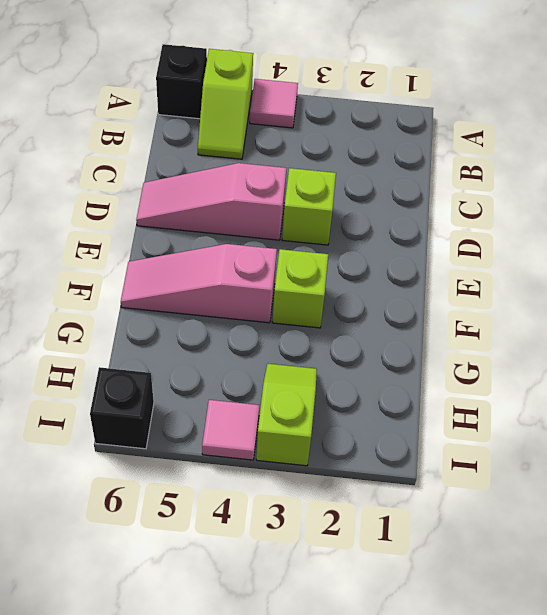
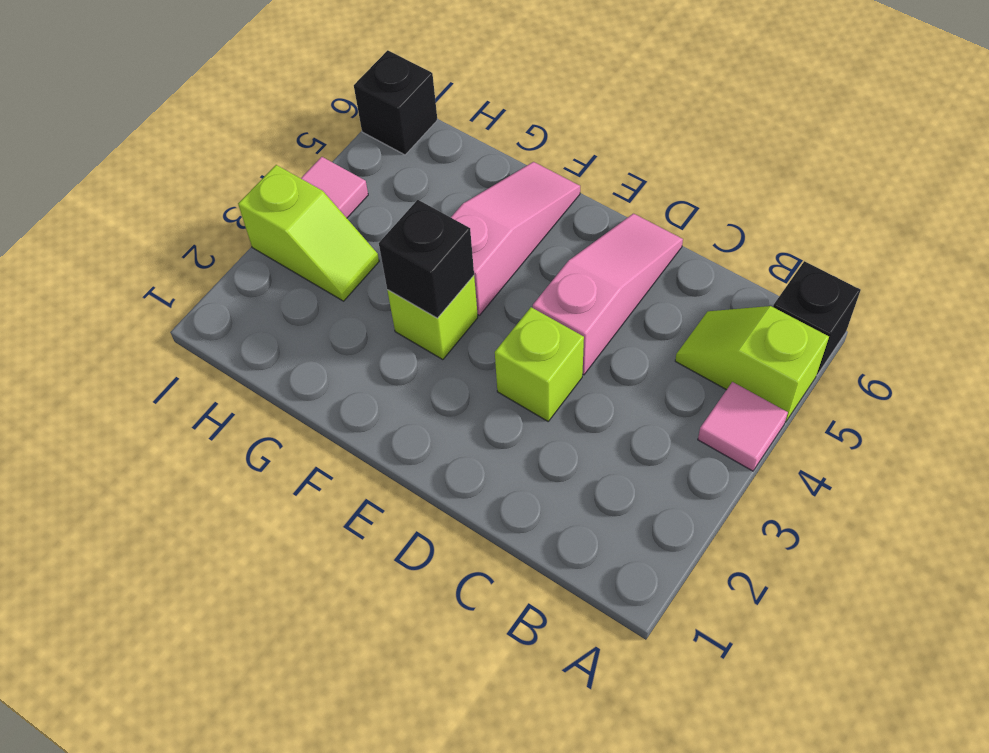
none -> black 1x1 brick [379,200,474,318]

